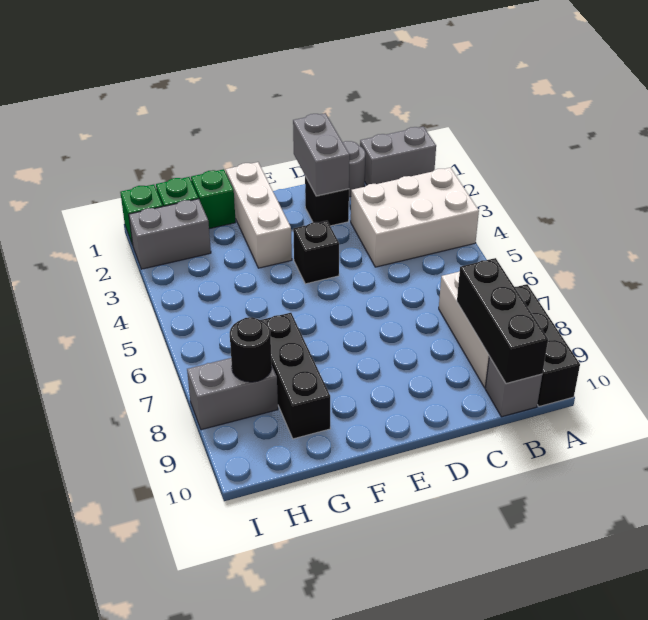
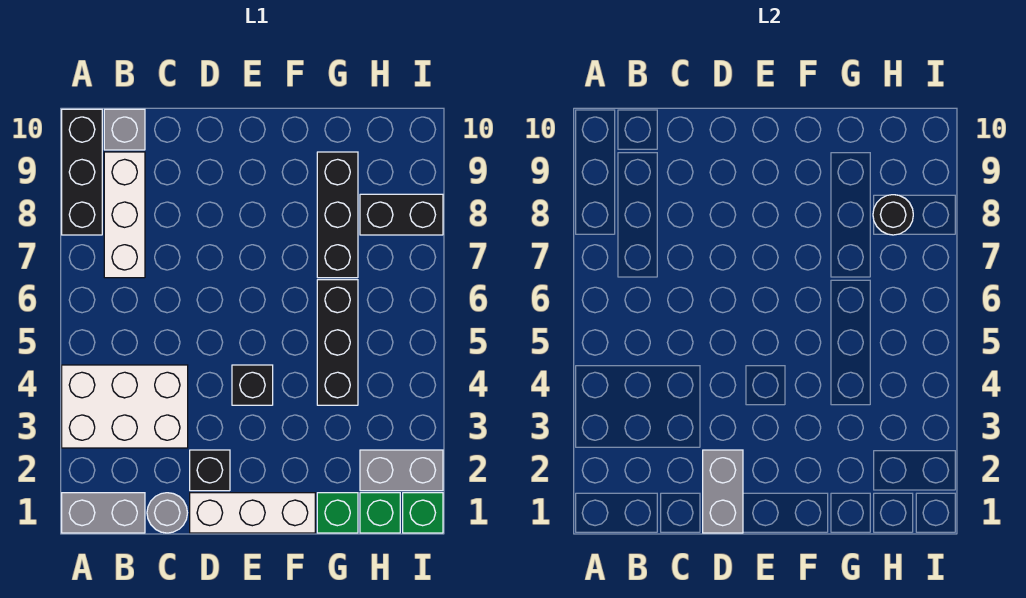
black 1x3 brick [457,258,548,384] -> black 1x3 brick moved to [317,280,358,405]
white 1x3 brick [226,162,292,268] -> white 1x3 brick turned to [190,493,315,533]
grey 1x2 brick [187,358,278,430] -> black 1x2 brick [360,194,443,235]

